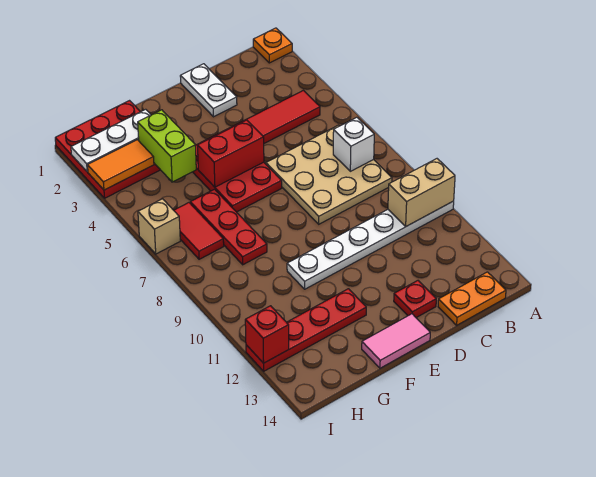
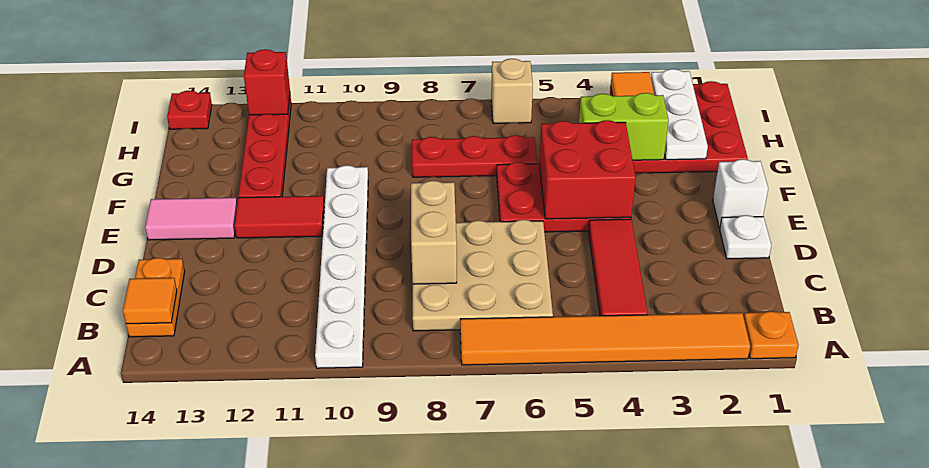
none -> orange 1x6 tile [460,313,750,365]
tan 1x2 brick [388,159,455,226] -> tan 1x2 brick moved to [411,181,457,284]
white 1x1 brick [333,117,374,171] -> white 1x1 brick moved to [713,159,768,228]
none -> orange 1x1 tile [123,278,177,324]
white 1x2 plate [180,64,237,117] -> white 1x1 plate [720,215,771,259]
red 1x1 plate [394,281,436,318] -> red 1x1 plate moved to [167,91,212,129]
red 1x2 brick [198,120,264,187] -> red 2x2 brick [539,120,636,219]
pink 1x2 tile [362,314,430,368] -> pink 1x2 tile turned to [145,198,237,240]
red 1x2 tile [174,203,224,259] -> red 1x2 tile moved to [234,196,324,238]

